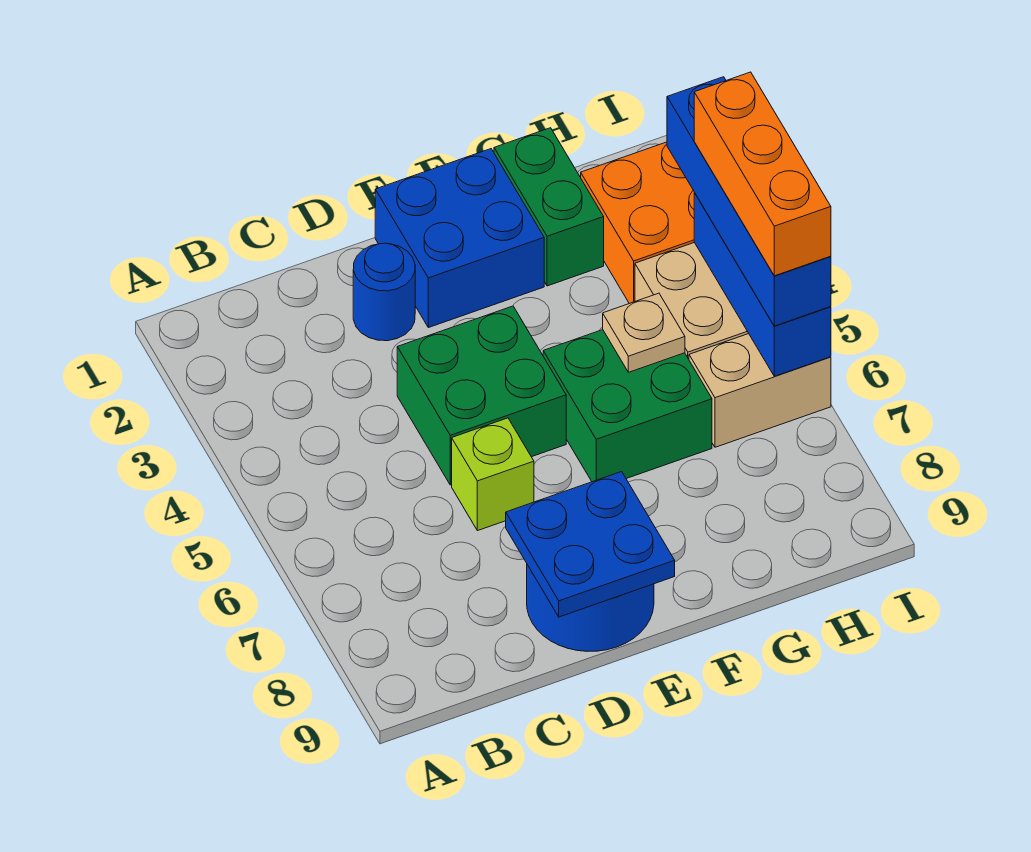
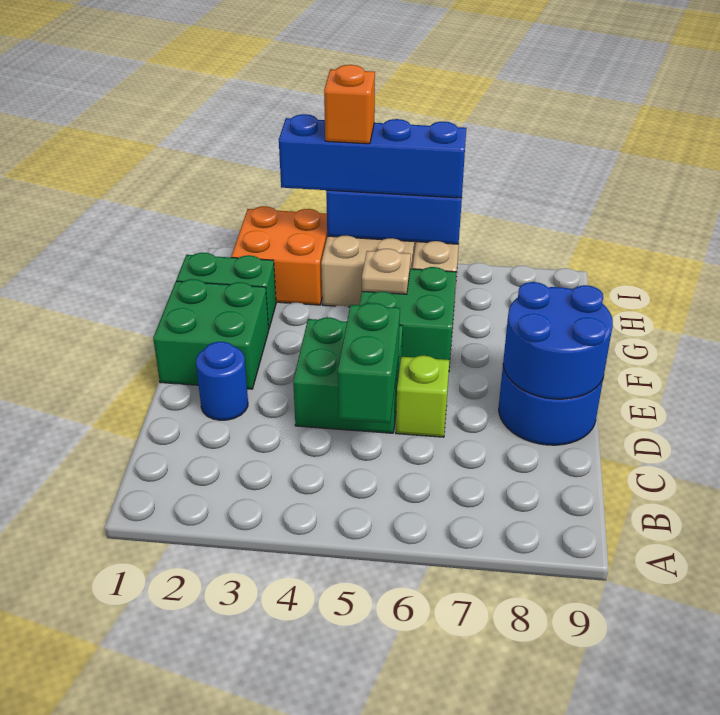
none -> green 1x2 brick [338,303,400,423]
blue 2x2 plate [506,472,675,617] -> blue 2x2 round brick [503,282,613,399]
blue 2x2 brick [375,149,544,328] -> green 2x2 brick [153,279,269,389]
orange 1x3 brick [694,72,831,276] -> orange 1x1 brick [324,65,375,144]

